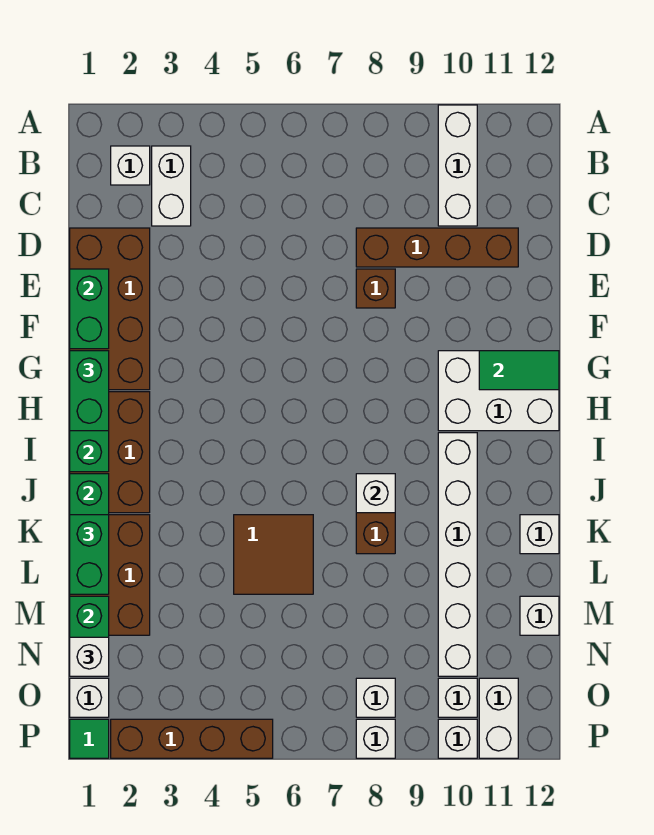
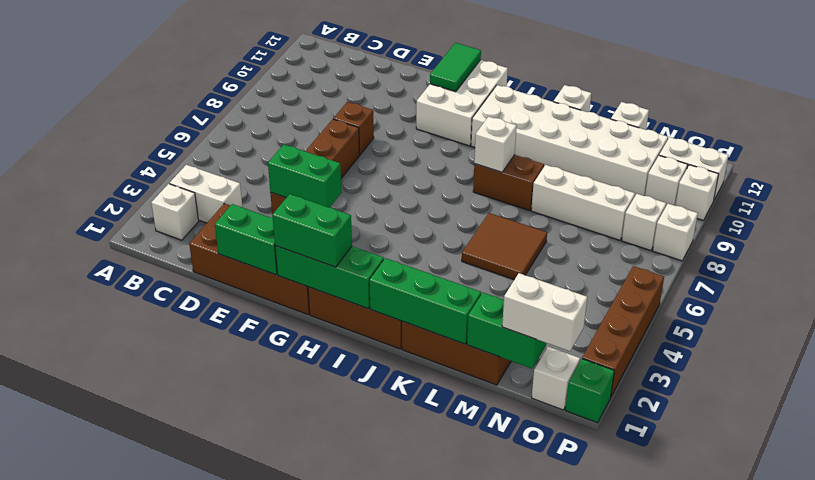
white 1x3 brick [438,105,477,226] -> white 1x3 brick moved to [531,165,635,240]
brown 1x4 brick [356,228,518,267] -> brown 1x4 brick moved to [270,119,360,217]
white 1x6 brick [438,433,477,676] -> white 2x6 brick [471,85,668,196]
green 1x2 brick [70,515,109,594] -> green 1x2 brick moved to [268,145,342,208]
white 1x1 brick [70,637,109,676] -> white 1x2 brick [502,273,587,351]
green 1x1 tile [70,719,109,758] -> green 1x1 brick [565,359,614,423]

